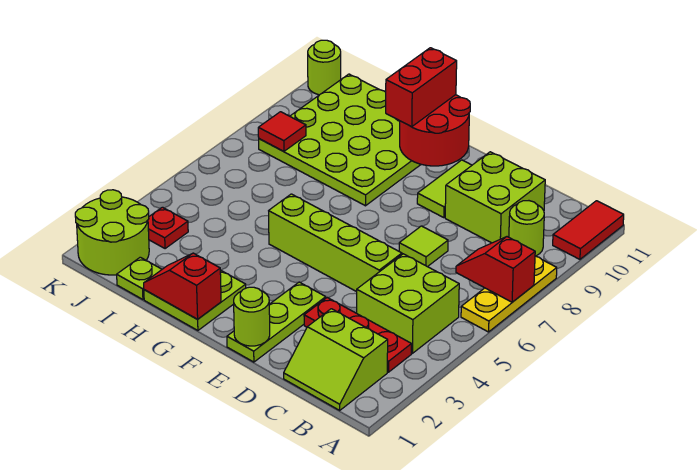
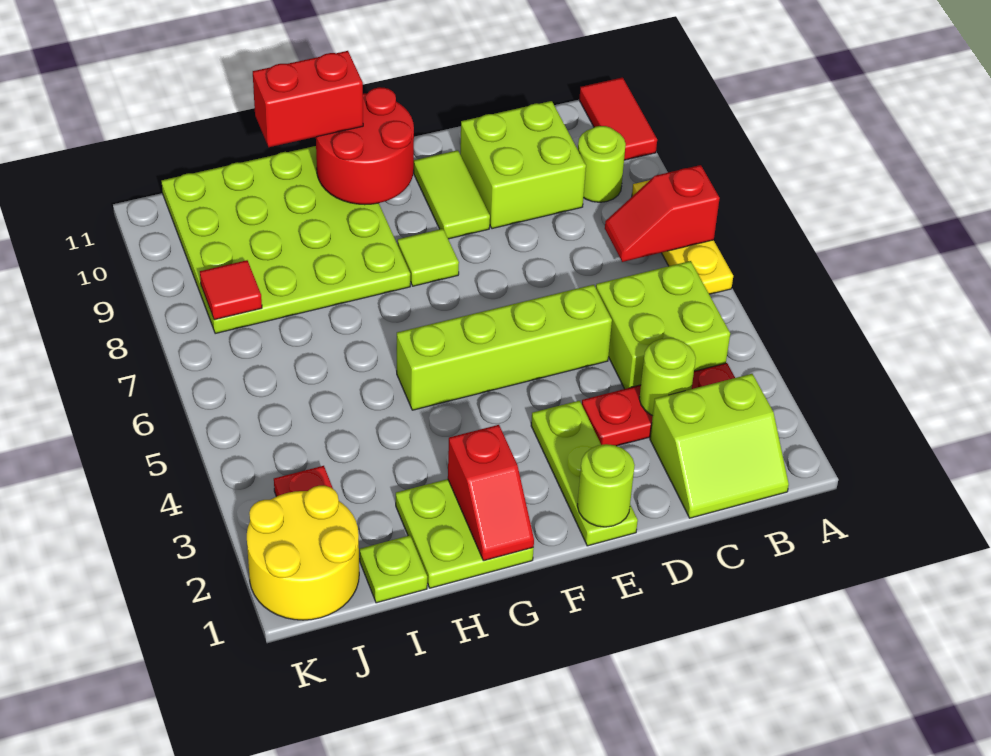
lime 1x1 tile [399,226,448,267] -> lime 1x1 tile moved to [398,229,459,286]
red 1x2 slope [144,253,221,319] -> red 1x2 slope turned to [448,425,534,561]
red 1x2 brick [386,48,457,127] -> red 1x2 brick turned to [253,51,363,147]
lime 2x2 round brick [75,190,149,275] -> yellow 2x2 round brick [247,486,359,620]
lime 1x1 round brick [308,40,341,95] -> lime 1x1 round brick moved to [639,338,696,416]

